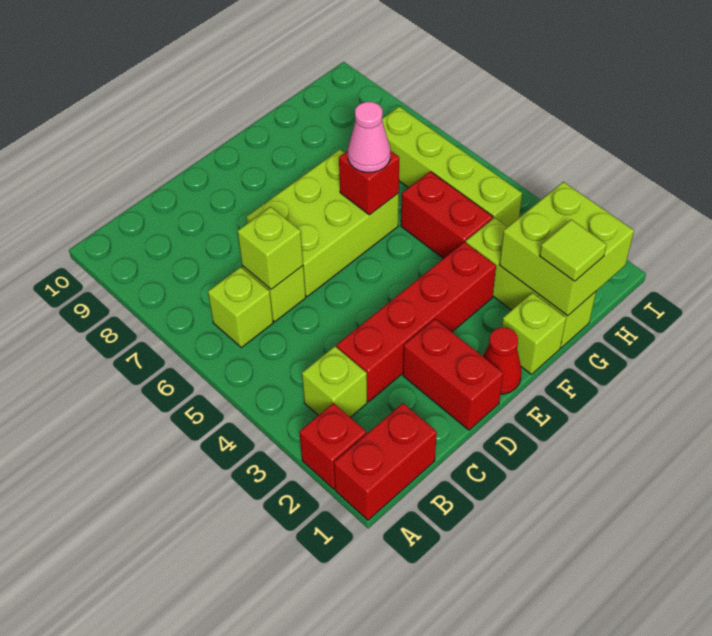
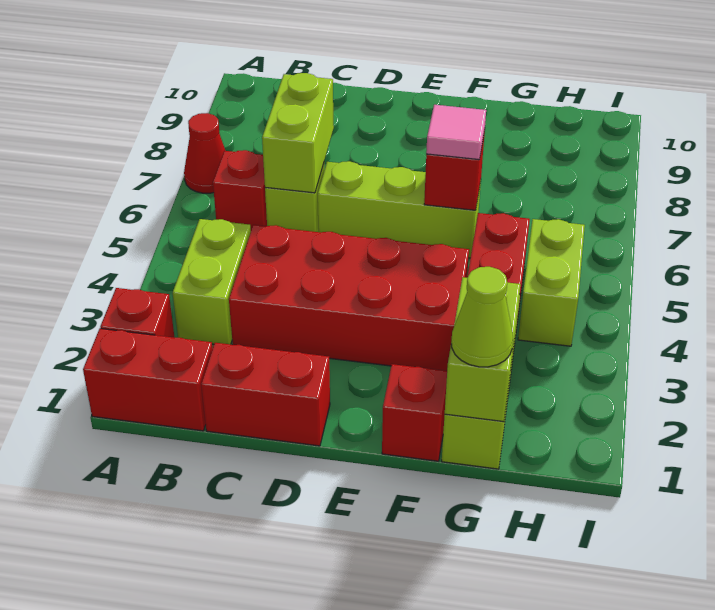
lime 1x1 brick [302,346,367,417] -> lime 1x2 brick [173,219,251,344]
lime 1x1 brick [208,267,273,348] -> red 1x1 brick [213,150,267,229]
red 1x4 brick [337,242,496,402] -> red 2x4 brick [229,225,469,371]
lime 1x1 brick [238,207,303,289] -> lime 1x2 brick [262,73,334,193]
red 1x2 brick [403,319,503,430] -> red 1x2 brick turned to [201,343,330,446]
lime 2x3 brick [246,149,399,296] -> lime 1x3 brick [318,161,481,258]
red 1x1 cone [483,328,522,394] -> red 1x1 cone moved to [184,113,225,193]
lime 1x1 brick [502,293,566,374] -> red 1x1 brick [382,364,447,461]
pink 1x1 cone [348,102,390,172] -> pink 1x1 tile [426,105,486,160]
lime 2x2 brick [499,182,634,316] -> lime 1x2 brick [445,277,520,422]
lime 1x1 tile [540,219,607,281] -> lime 1x1 cone [452,267,513,367]
lime 1x4 brick [382,107,522,227] -> lime 1x2 brick [518,219,585,346]

